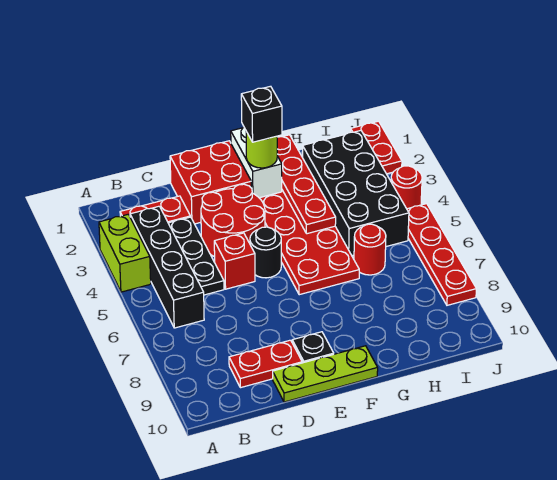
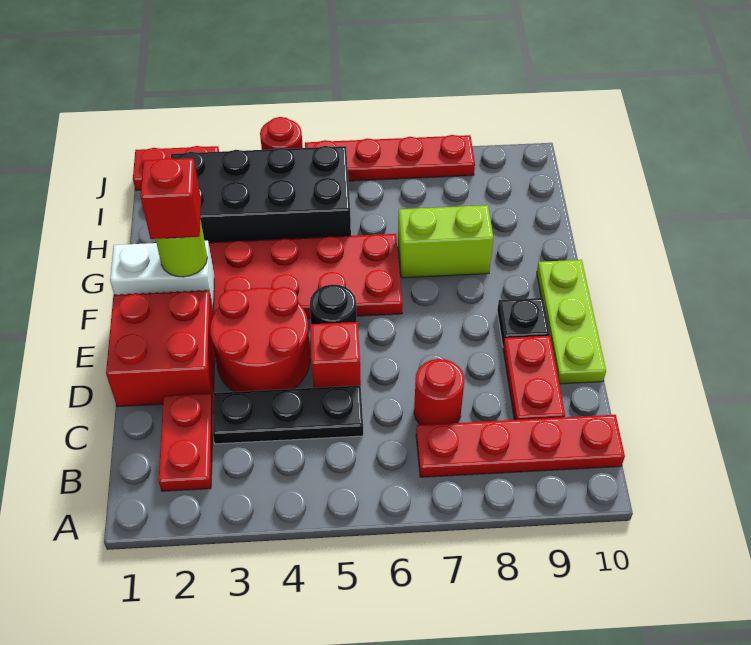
lime 1x2 brick [99,214,151,292] -> lime 1x2 brick moved to [398,205,493,278]
black 1x4 brick [130,206,204,328] -> none
black 1x1 brick [241,86,282,142] -> red 1x1 brick [141,158,201,239]
red 1x4 plate [277,135,336,234] -> red 1x4 plate moved to [416,415,625,477]
red 1x1 round brick [354,224,386,275] -> red 1x1 round brick moved to [414,359,464,425]

